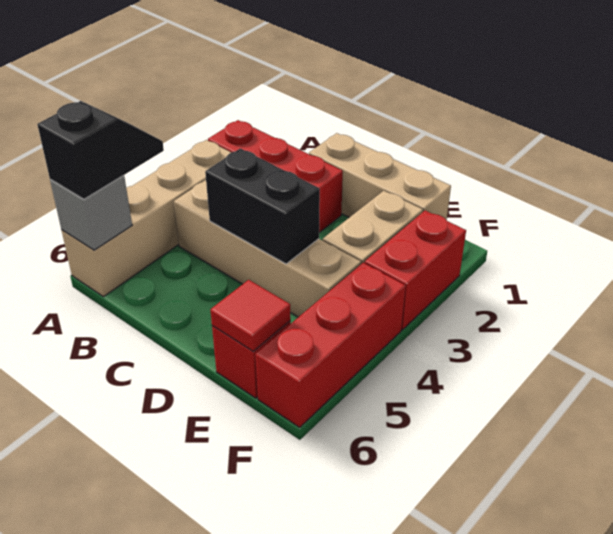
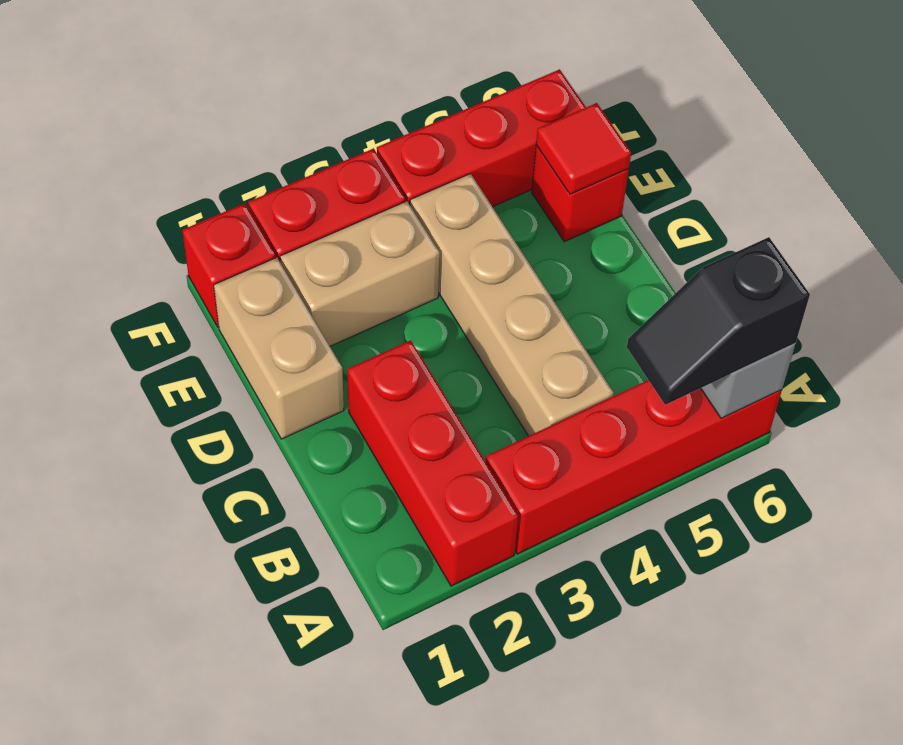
tan 1x4 brick [62,140,231,297] -> red 1x4 brick [486,380,782,554]
tan 1x3 brick [309,133,451,220] -> tan 1x2 brick [214,258,344,439]
black 1x2 brick [205,148,320,264] -> none
none -> red 1x1 brick [182,203,276,327]

